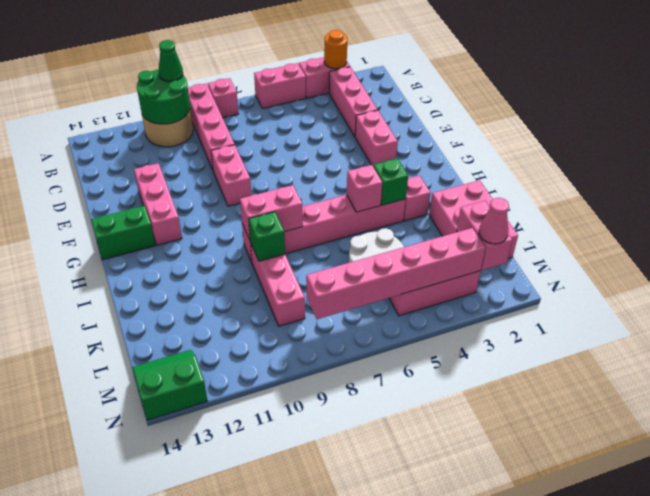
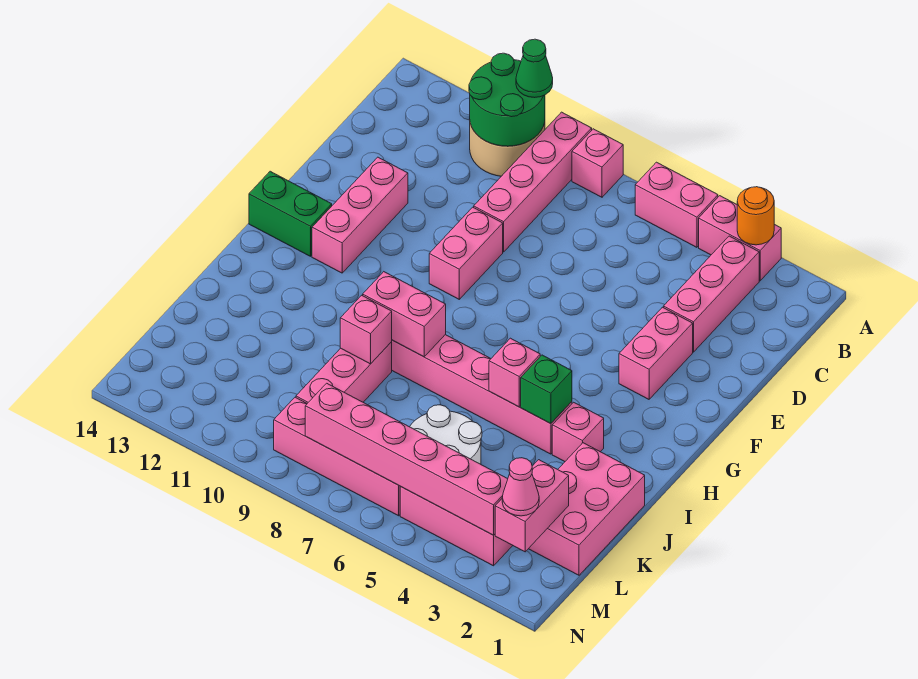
green 1x1 brick [249,212,285,261] -> pink 1x1 brick [340,295,392,364]
none -> pink 1x4 brick [274,397,401,516]
green 2x2 slope [132,350,207,420] -> none

